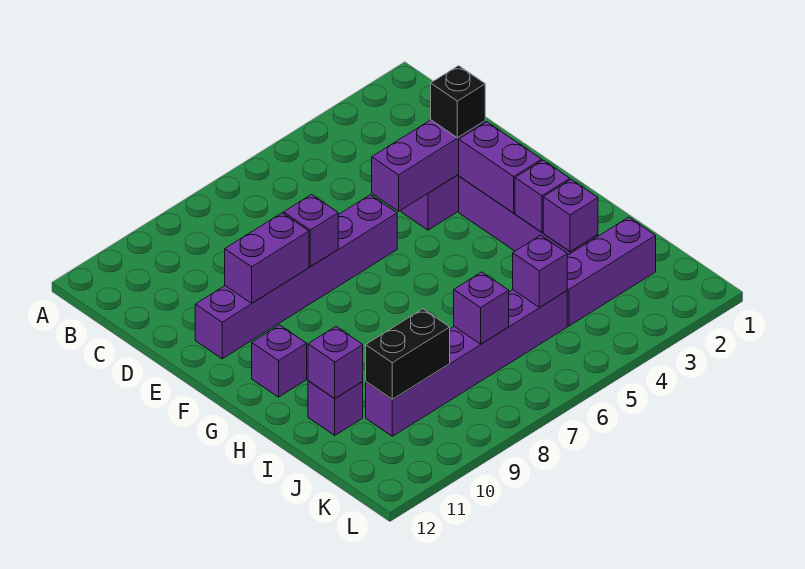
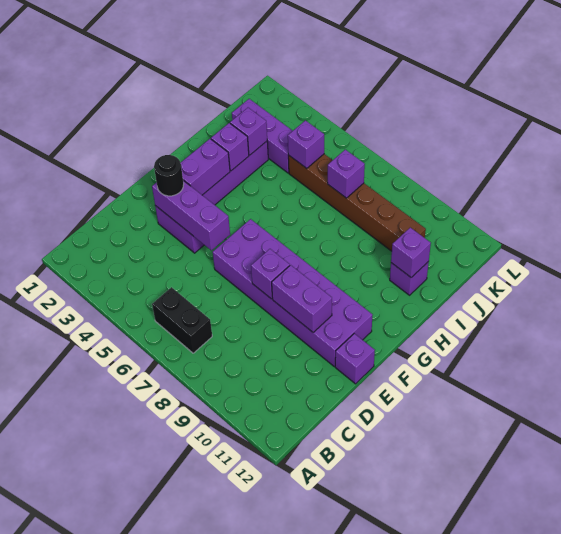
black 1x1 brick [431,66,485,138] -> black 1x1 round brick [154,155,184,196]
purple 1x6 brick [195,195,397,359] -> purple 2x6 brick [213,219,372,366]
purple 1x1 brick [252,325,307,397] -> purple 1x1 brick moved to [335,334,375,384]
purple 1x6 brick [366,290,567,436] -> brown 1x6 brick [288,154,426,251]
black 1x2 brick [366,309,450,399] -> black 1x2 brick moved to [152,287,212,353]

